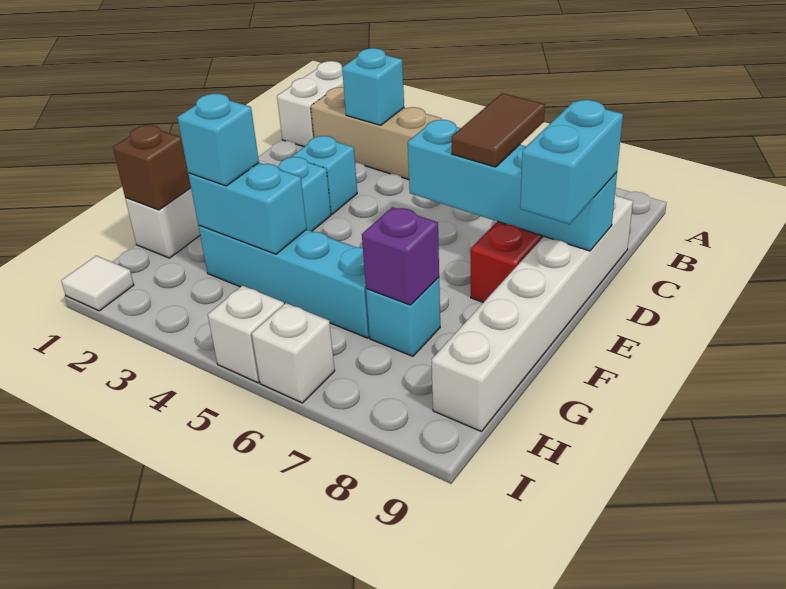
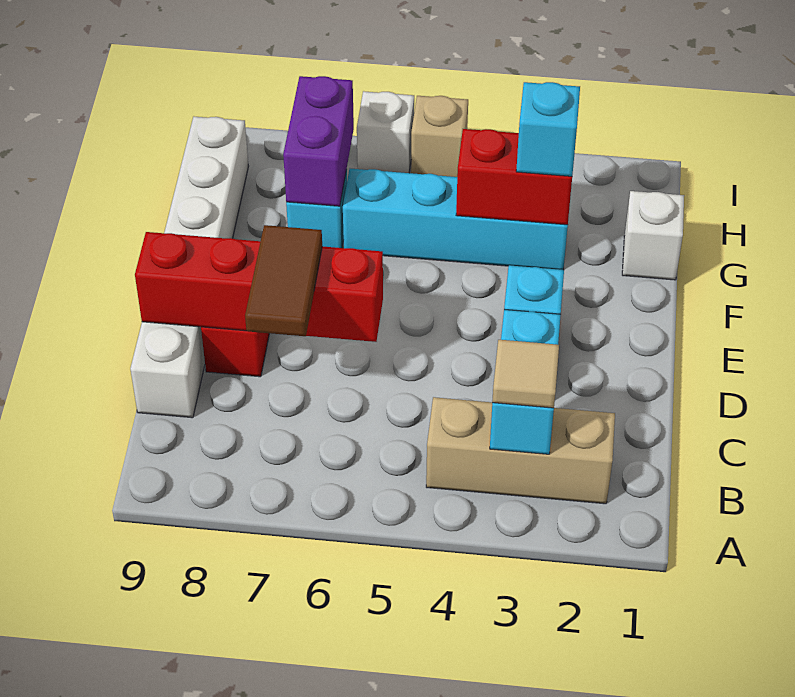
white 1x2 brick [277,61,344,147] -> none
none -> tan 1x1 tile [492,340,559,408]
cyan 1x4 brick [408,120,617,251] -> red 1x4 brick [135,232,383,342]
cyan 1x2 brick [520,100,623,224] -> none
brown 1x1 brick [113,125,191,210] -> none
cyan 1x2 brick [188,163,307,254] -> red 1x2 brick [456,129,572,225]
purple 1x1 brick [362,207,439,305] -> purple 1x2 brick [283,76,354,206]
white 1x1 tile [61,256,134,311] -> none
white 1x1 brick [208,286,284,383] -> tan 1x1 brick [411,96,468,177]

